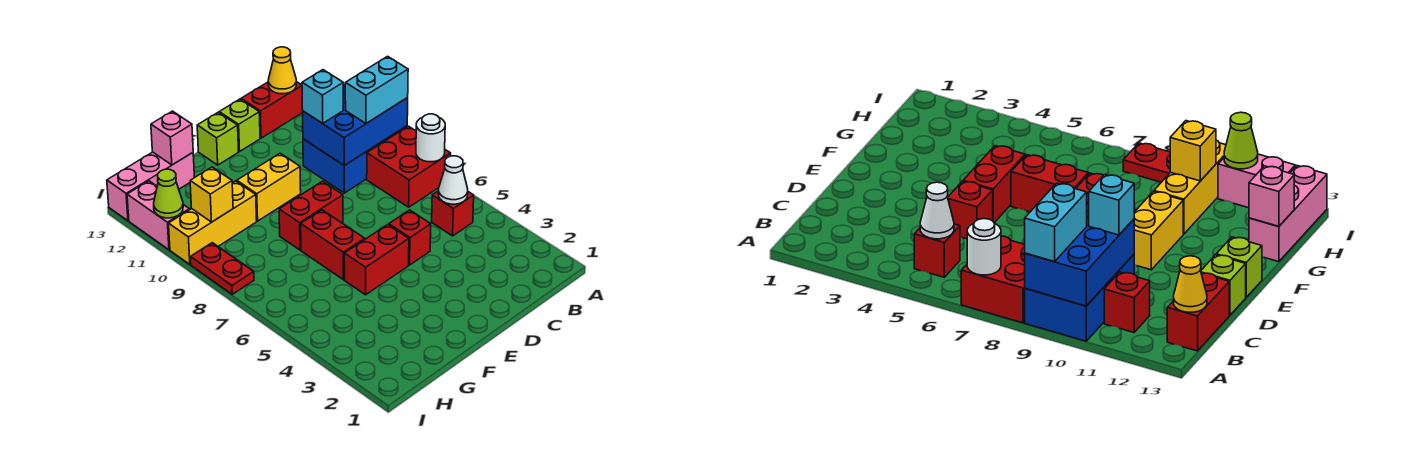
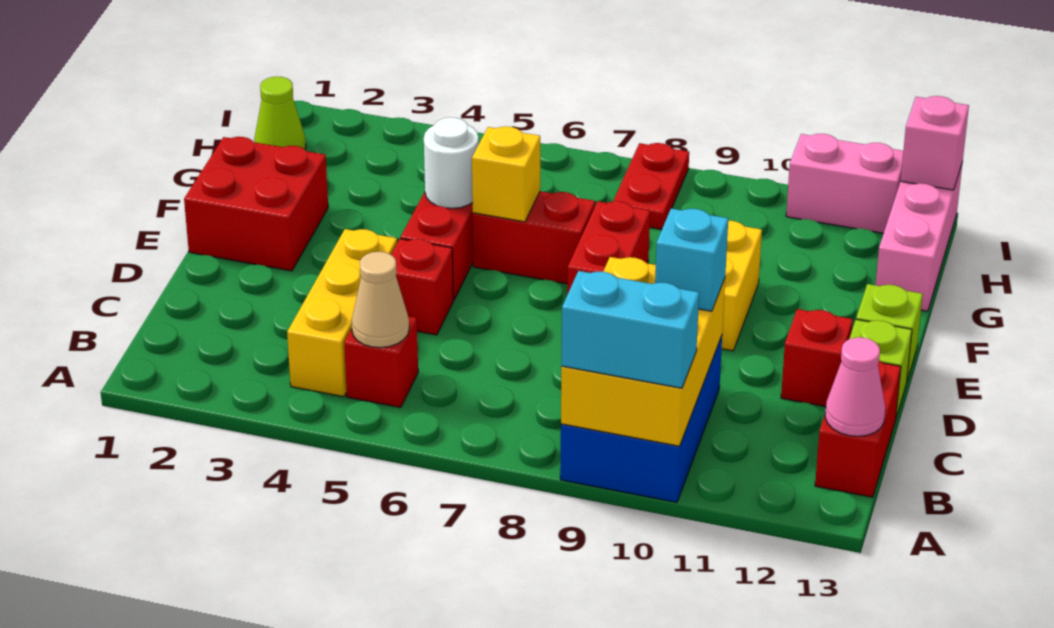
red 2x2 brick [367,126,451,207] -> red 2x2 brick moved to [184,137,328,271]
white 1x1 round brick [416,114,445,162] -> white 1x1 round brick moved to [424,117,479,208]
blue 2x3 brick [303,85,408,165] -> yellow 2x3 brick [561,257,725,446]
cyan 1x2 brick [345,56,408,123] -> cyan 1x2 brick turned to [561,271,699,388]
white 1x1 cone [438,156,468,204] -> tan 1x1 cone [351,252,409,348]
red 1x1 brick [1104,272,1150,332] -> red 1x1 brick moved to [781,309,853,407]
yellow 1x1 cone [268,47,296,94] -> pink 1x1 cone [825,337,885,436]
yellow 1x3 brick [169,181,257,264] -> yellow 1x3 brick moved to [287,229,397,397]
pink 1x1 brick [151,111,193,165] -> pink 1x1 brick moved to [901,96,969,190]
yellow 1x1 brick [190,167,233,222] -> yellow 1x1 brick moved to [472,127,540,222]
red 1x2 plate [190,243,254,294] -> red 1x2 plate turned to [613,143,689,230]
lime 1x1 cone [154,169,183,218] -> lime 1x1 cone moved to [254,76,306,149]

